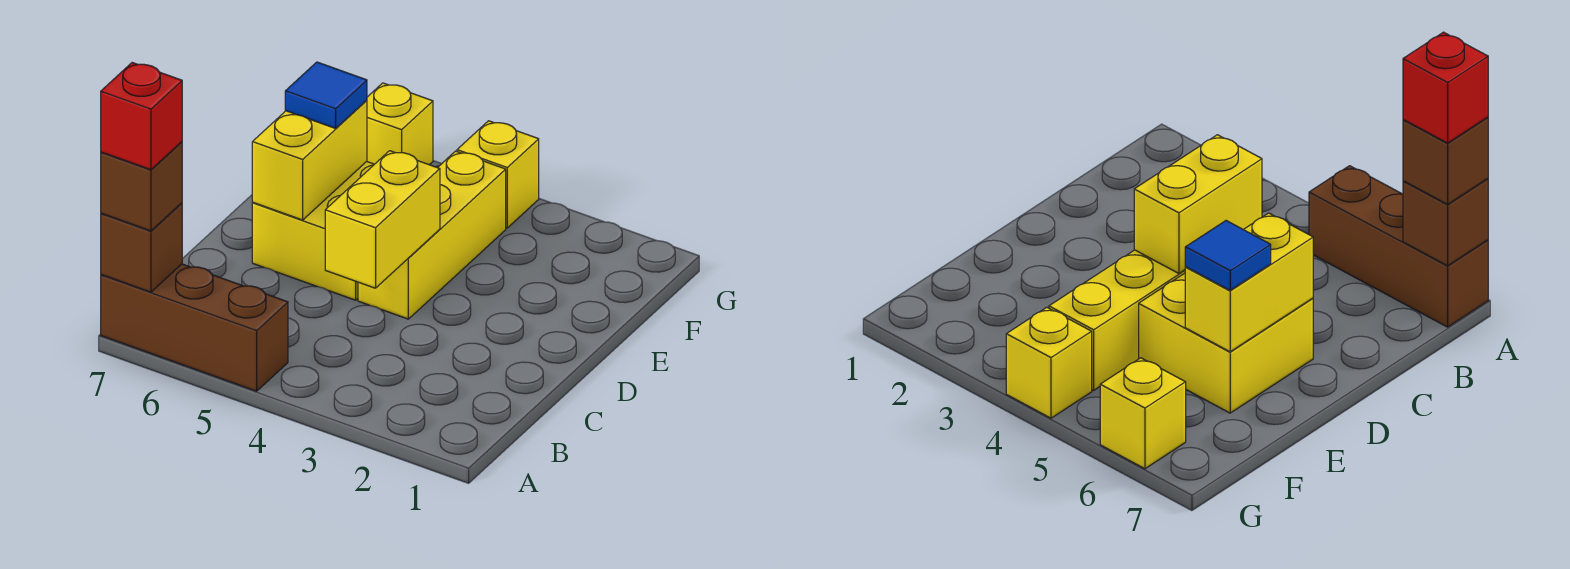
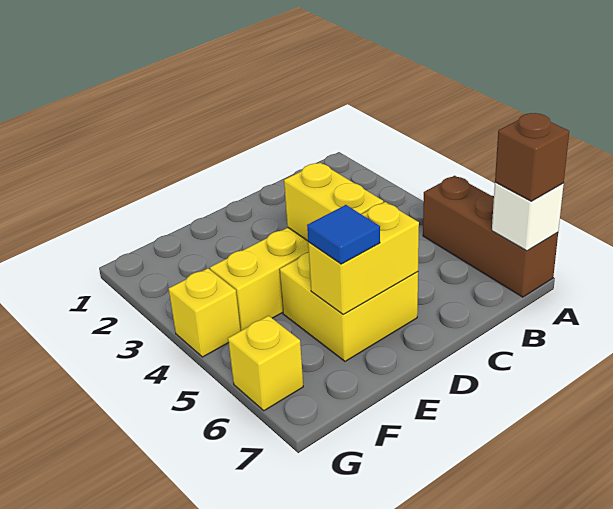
brown 1x1 brick [101,203,182,292] -> white 1x1 brick [492,182,564,251]
red 1x1 brick [101,63,182,170] -> none
yellow 1x2 brick [325,151,440,288] -> yellow 1x2 brick turned to [284,162,383,241]

